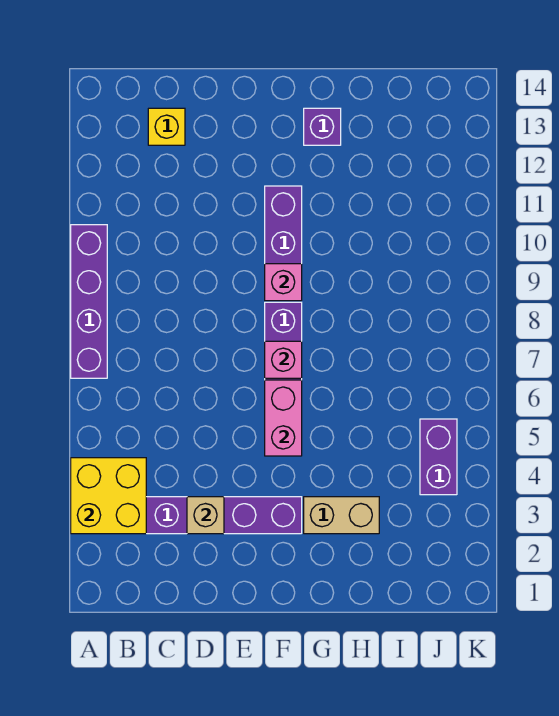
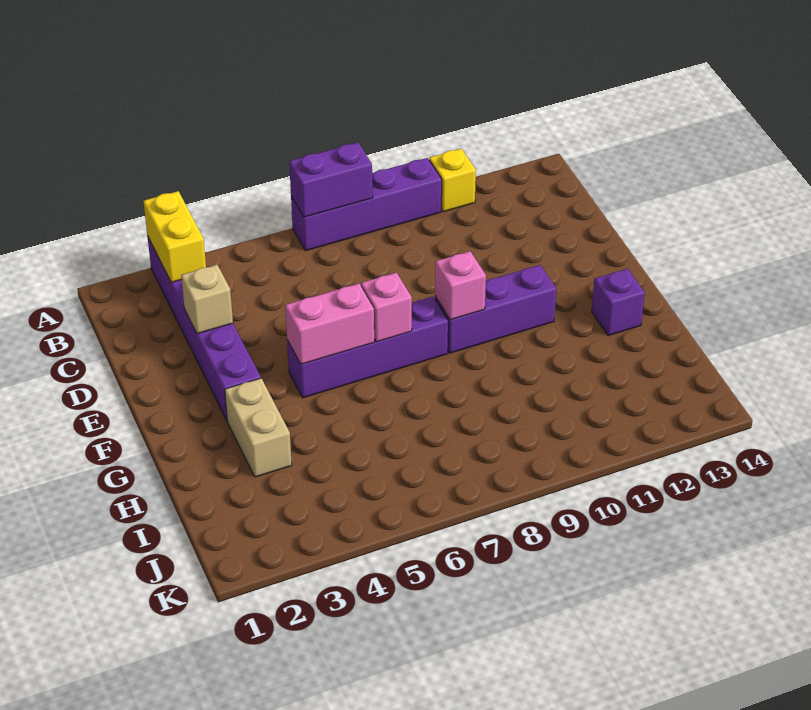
yellow 2x2 brick [71,458,146,534] -> yellow 1x2 brick [143,191,206,282]
yellow 1x1 brick [148,108,185,145] -> yellow 1x1 brick moved to [429,149,476,212]
purple 1x2 brick [420,419,457,495] -> purple 1x2 brick moved to [289,143,373,217]

